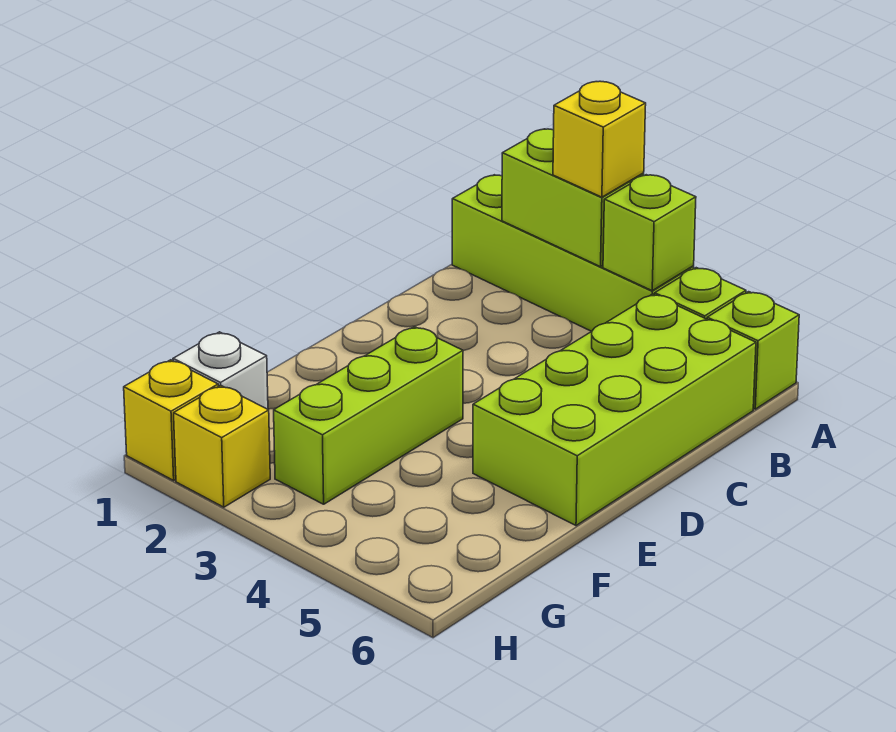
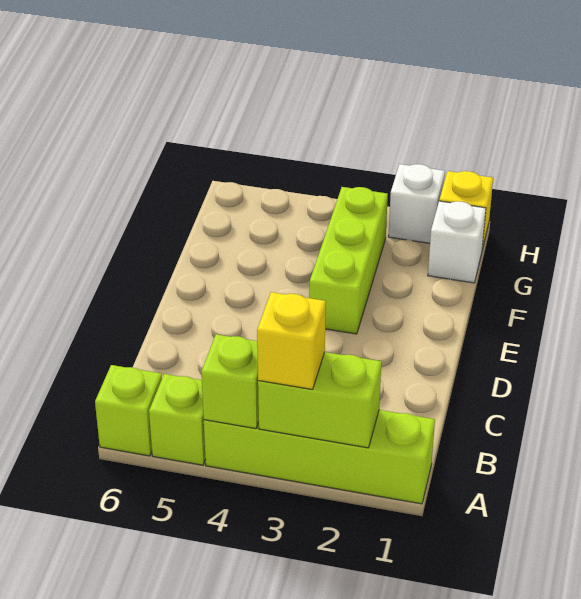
lime 2x4 brick [473,294,756,526] -> none
yellow 1x1 brick [174,385,270,507] -> white 1x1 brick [388,164,445,243]

